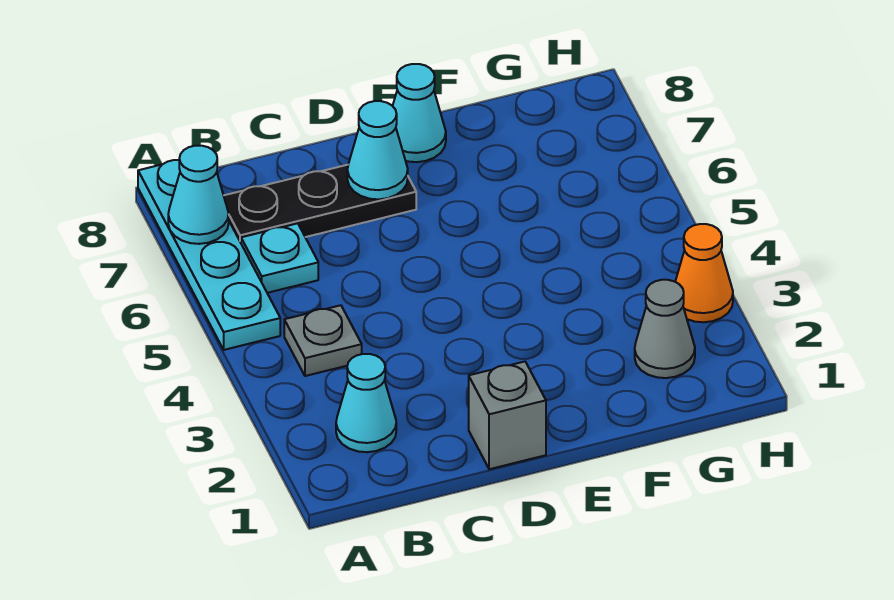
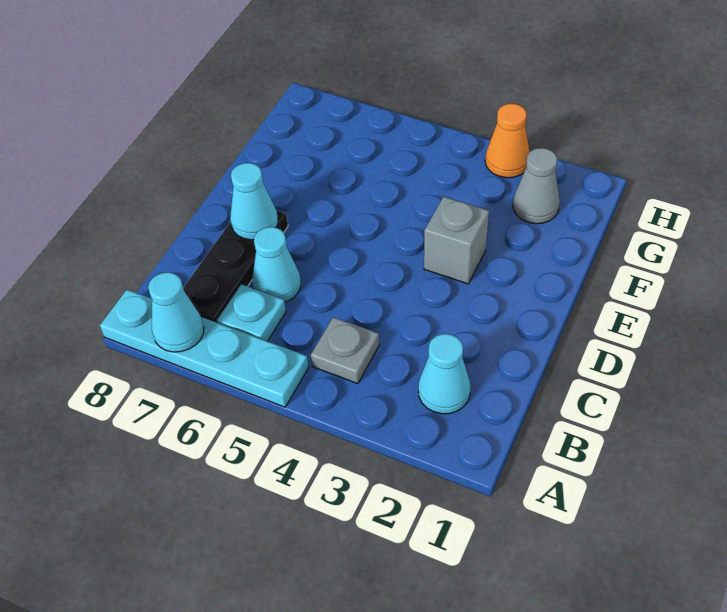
grey 1x1 brick [469,362,546,469] -> grey 1x1 brick moved to [424,197,489,284]
cyan 1x1 cone [393,64,446,162] -> cyan 1x1 cone moved to [252,227,301,302]

